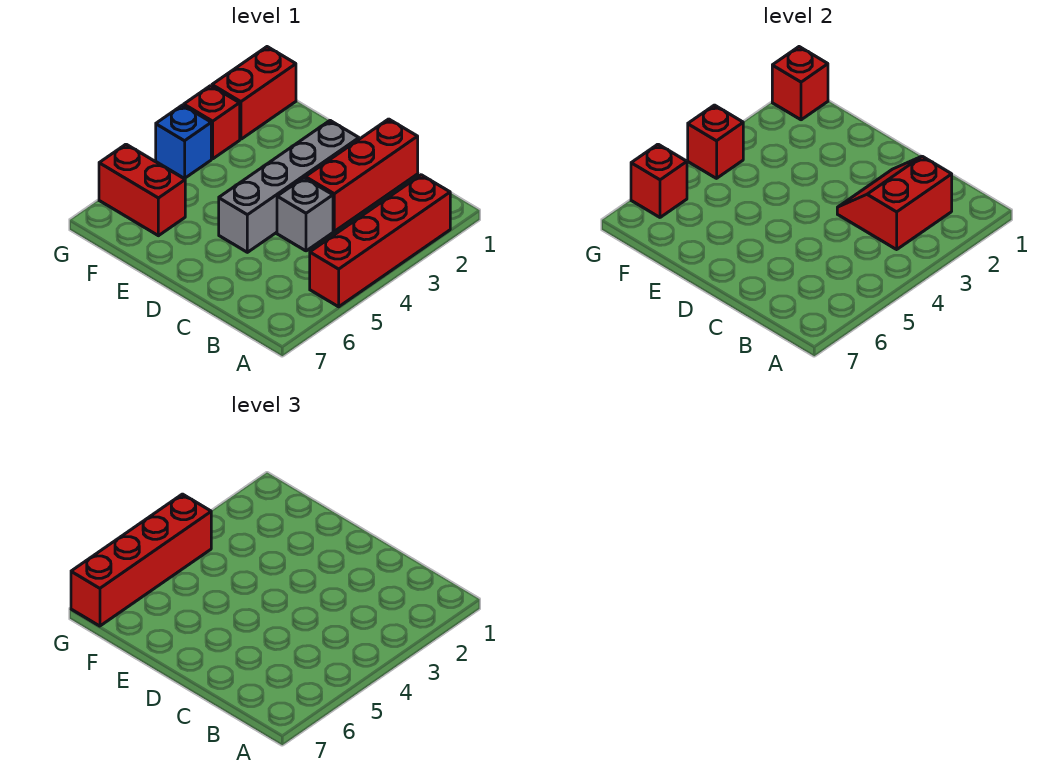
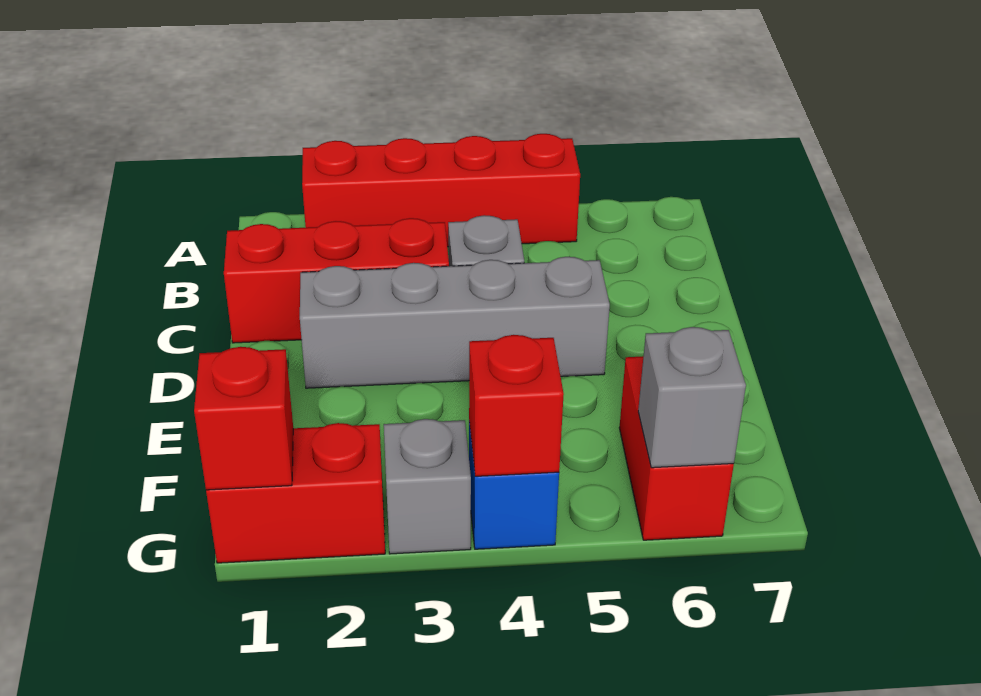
red 2x2 slope [837,156,952,249] -> none
red 1x1 brick [184,86,240,159] -> grey 1x1 brick [384,419,471,554]
red 1x4 brick [71,494,211,626] -> none
red 1x1 brick [631,144,687,217] -> grey 1x1 brick [638,327,746,468]

